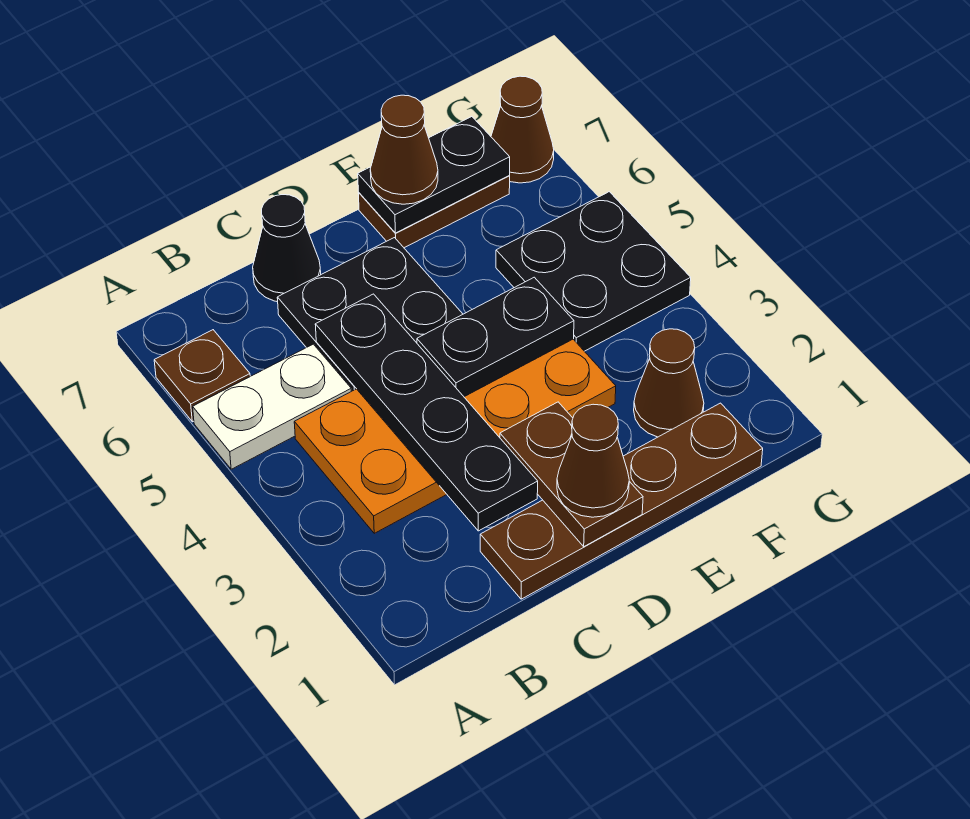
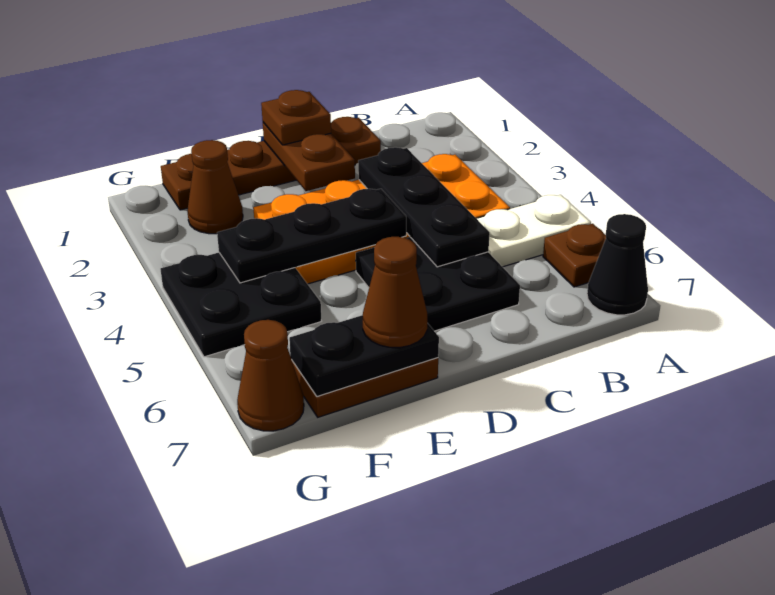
black 1x4 plate [315,294,538,531] -> black 1x3 plate [358,147,490,267]
black 1x1 cone [253,195,321,302] -> black 1x1 cone moved to [587,214,648,315]
brown 1x1 cone [557,404,629,517] -> brown 1x1 plate [261,90,331,145]
black 1x2 plate [417,277,574,397] -> black 1x3 plate [217,189,406,283]

